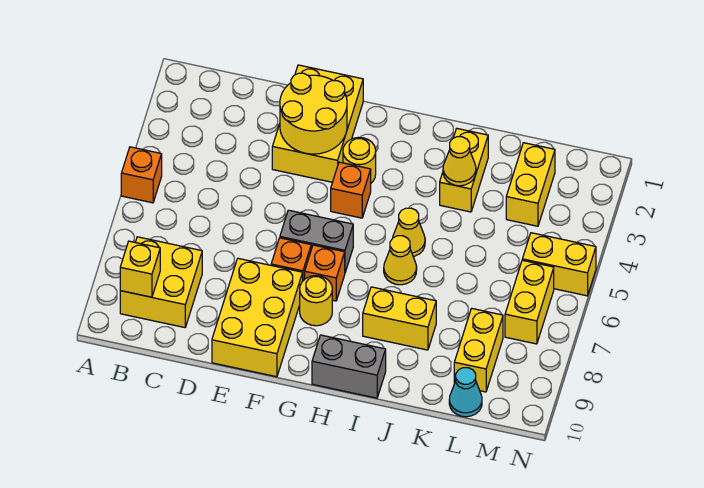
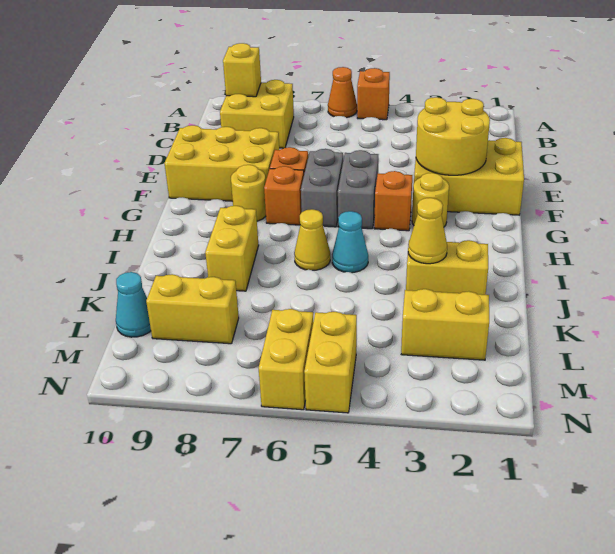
none -> orange 1x1 cone [328,67,357,118]
grey 1x2 brick [312,335,386,398] -> grey 1x2 brick moved to [338,150,378,229]
yellow 1x1 cone [393,208,425,257] -> cyan 1x1 cone [332,211,368,273]
yellow 1x2 brick [505,260,554,344] -> yellow 1x2 brick turned to [259,309,313,410]

